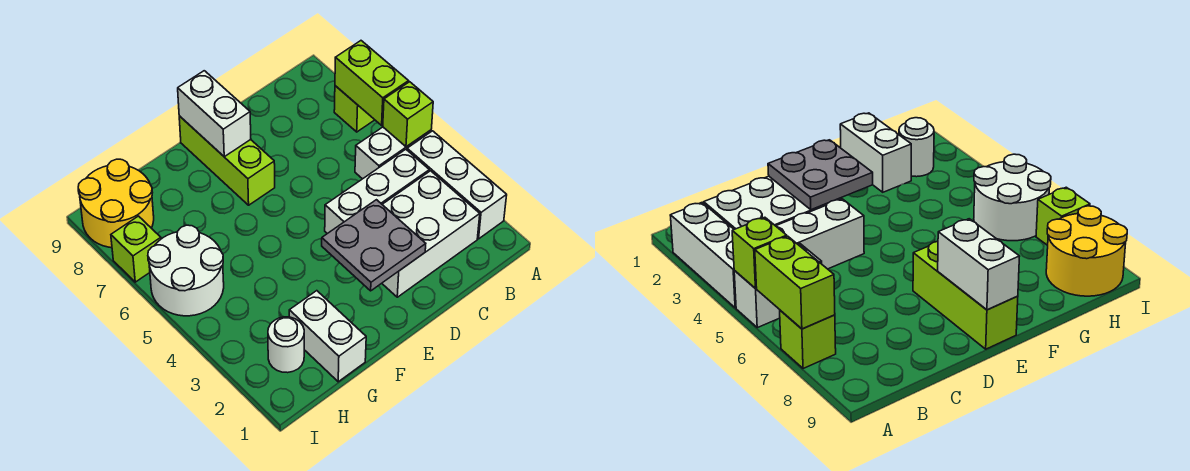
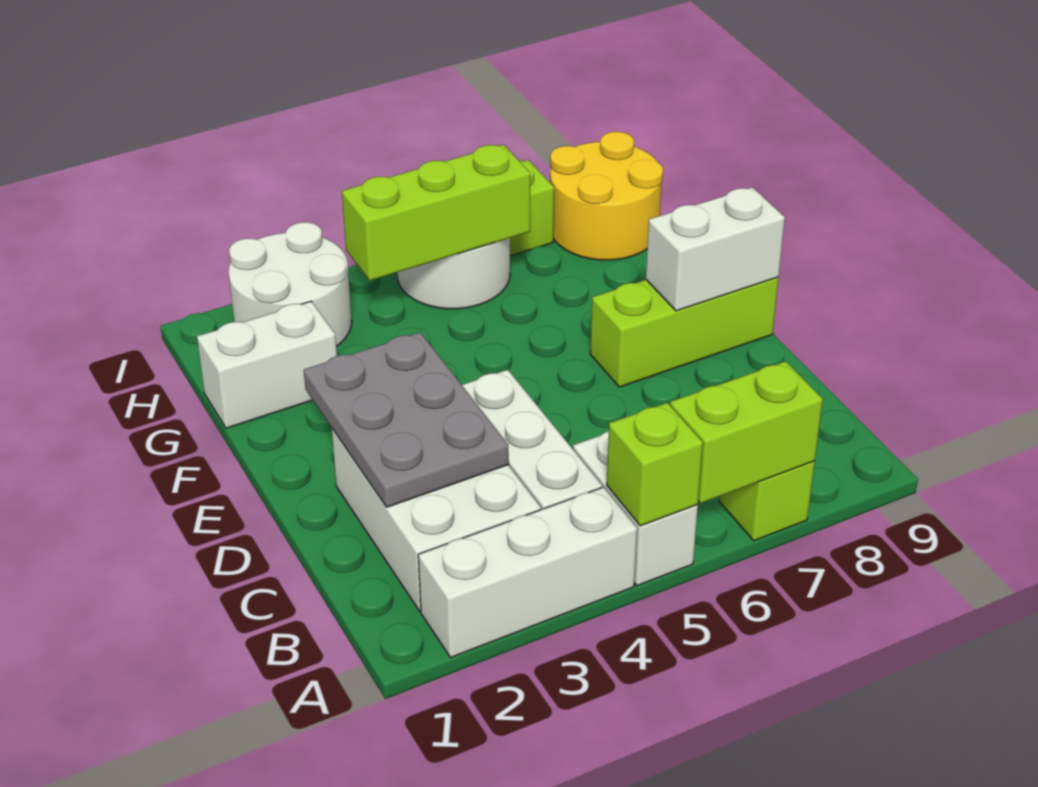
grey 2x2 plate [322,200,426,291] -> grey 2x3 plate [304,332,509,507]
white 1x1 round brick [268,317,304,373] -> white 2x2 round brick [229,222,352,346]
none -> lime 1x3 brick [342,145,530,281]

